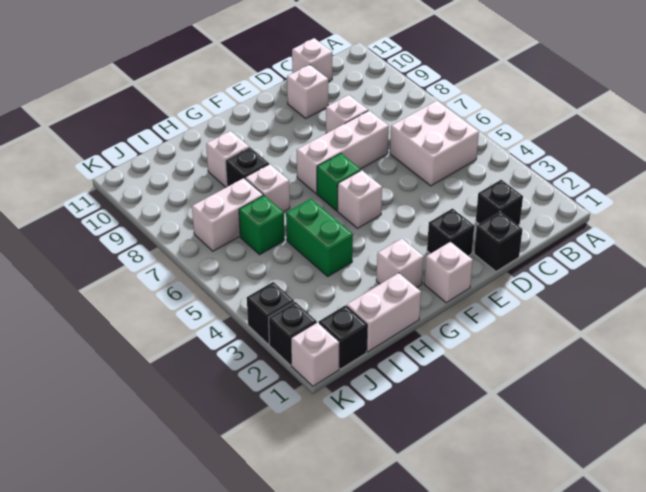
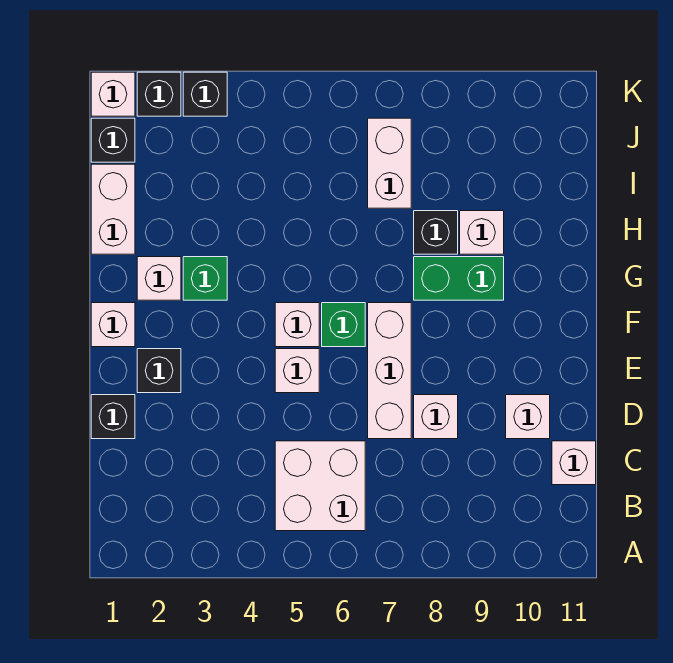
black 1x1 brick [476,180,523,225] -> none
green 1x2 brick [286,199,353,276] -> green 1x2 brick moved to [414,257,504,300]
white 1x1 brick [245,164,290,212] -> white 1x1 brick moved to [275,349,319,393]
green 1x1 brick [239,196,284,255] -> green 1x1 brick moved to [183,257,227,300]

